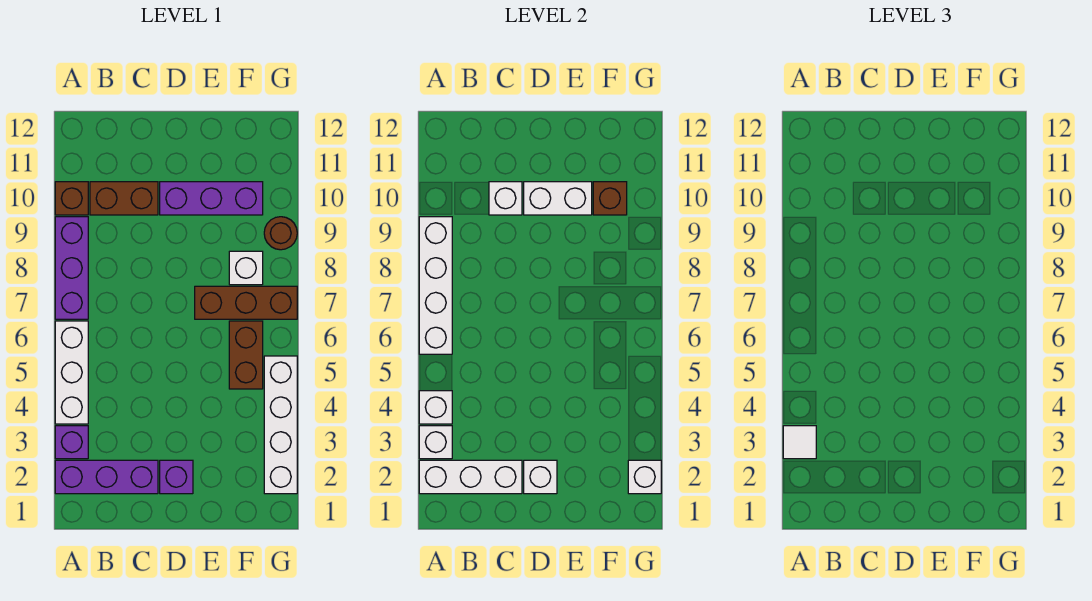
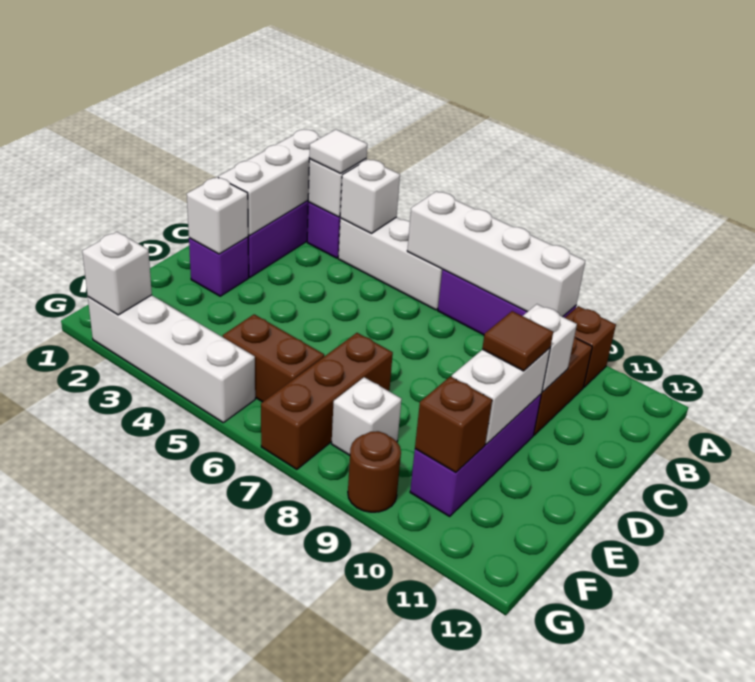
none -> brown 1x1 tile [482,311,553,371]

